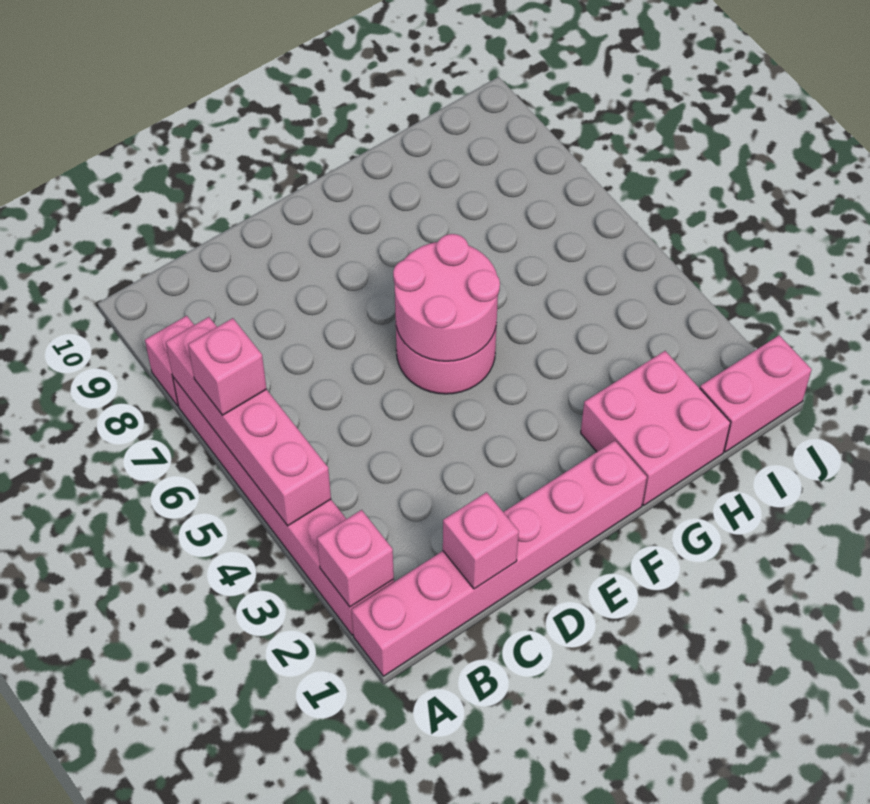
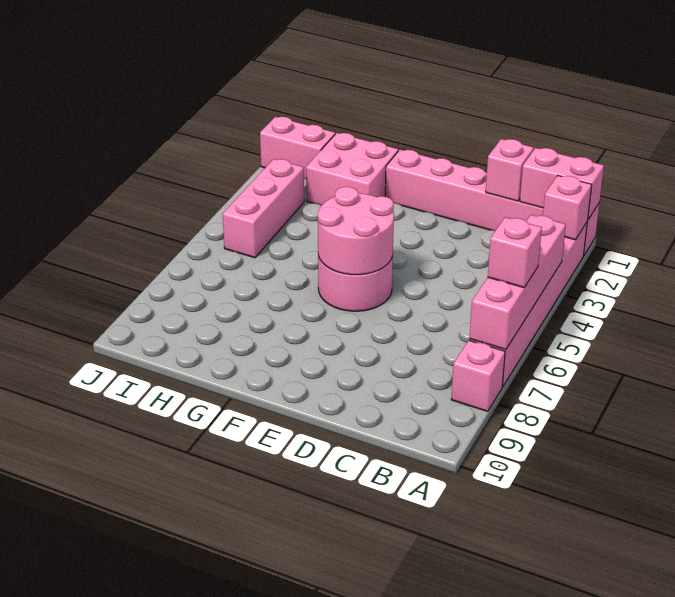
none -> pink 1x2 brick [520,148,604,219]
none -> pink 1x3 brick [223,159,304,258]

